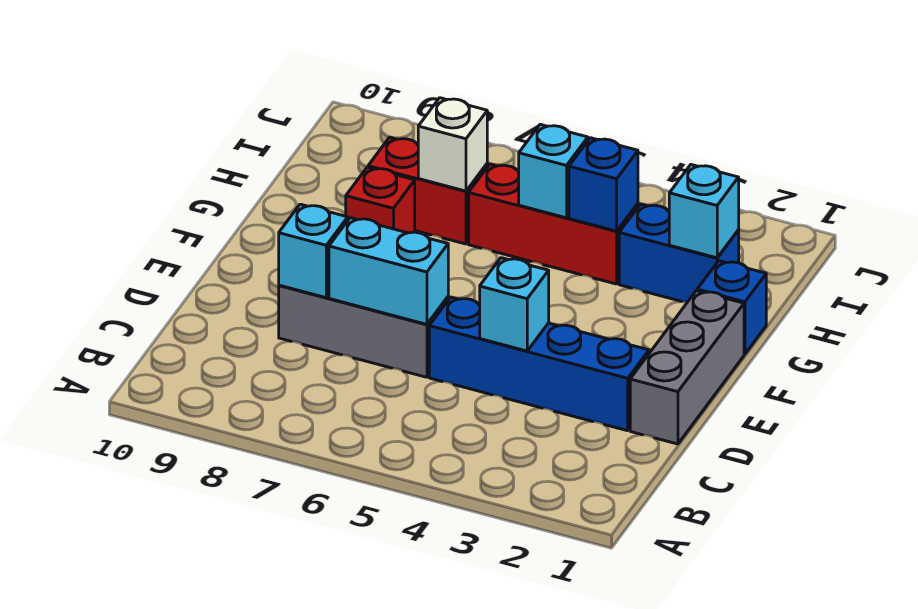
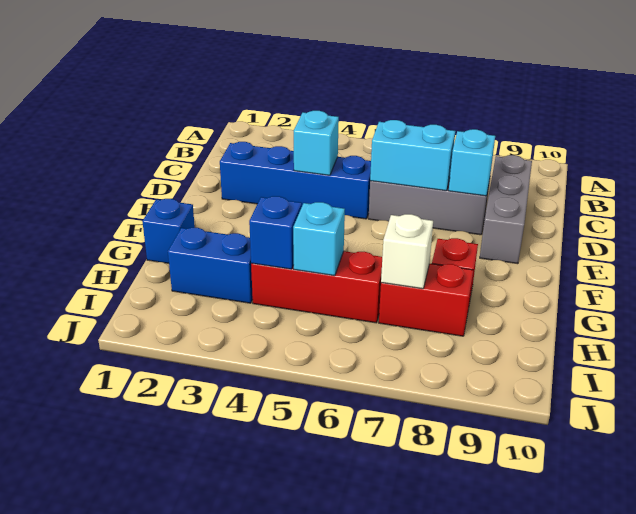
grey 1x3 brick [630,291,744,444] -> grey 1x3 brick moved to [480,155,532,264]
cyan 1x1 brick [669,165,739,258] -> none

